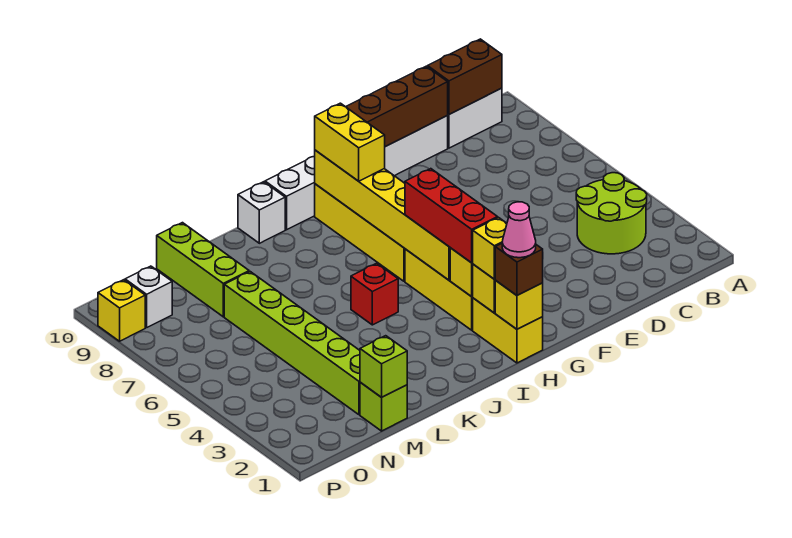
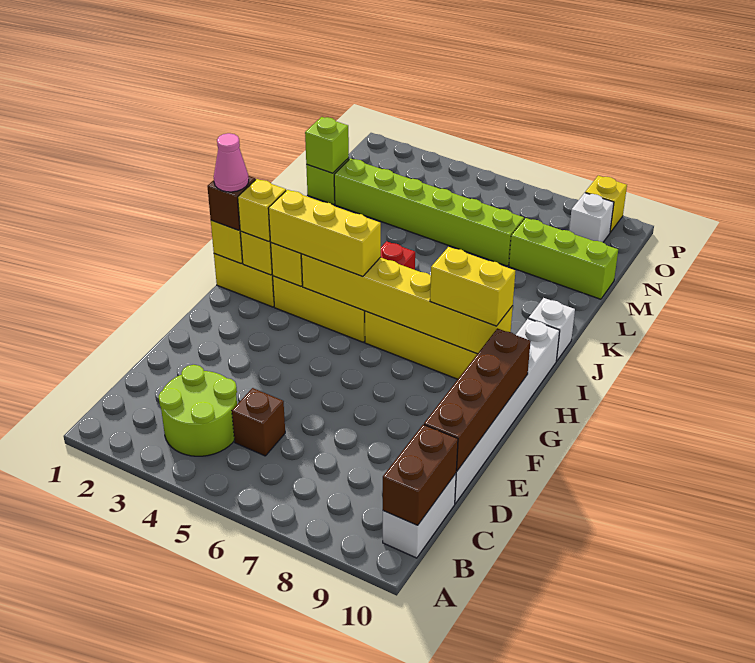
none -> brown 1x1 brick [232,388,285,456]
red 1x3 brick [405,169,498,263] -> yellow 1x3 brick [268,190,381,277]

